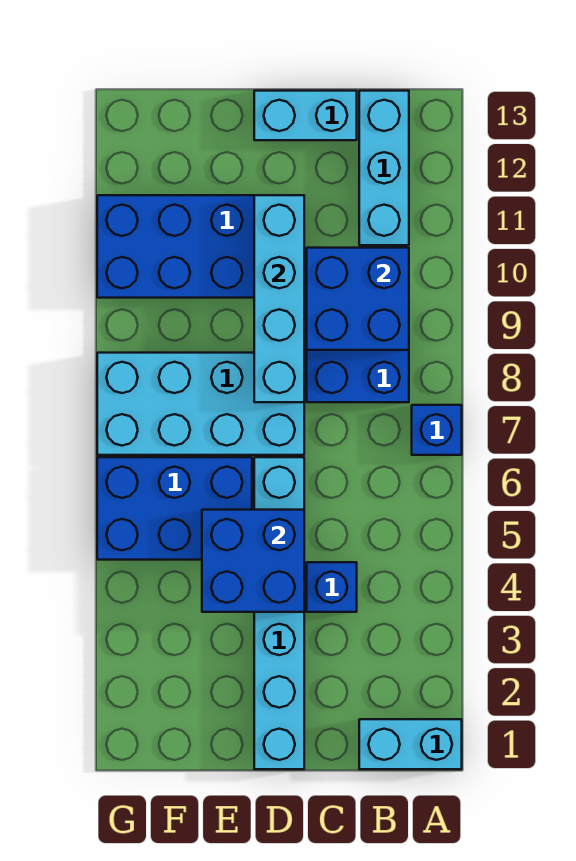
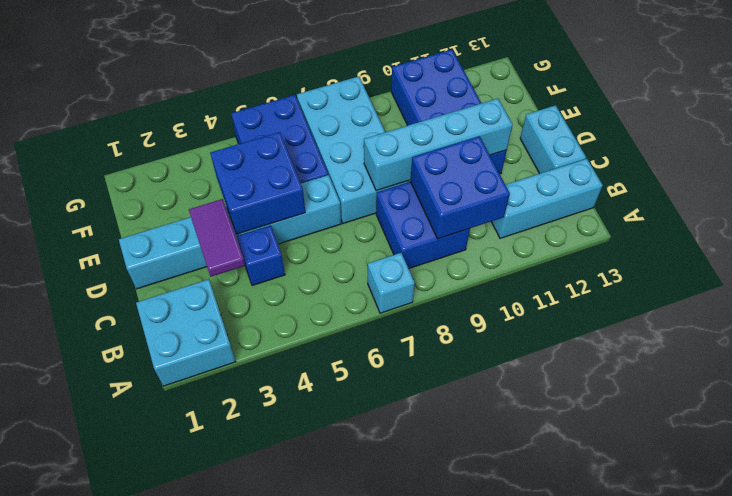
cyan 1x2 brick [359,719,462,769] -> cyan 2x2 brick [136,279,236,386]
blue 1x1 brick [412,405,462,455] -> cyan 1x1 brick [368,253,415,313]
none -> purple 1x2 tile [189,199,245,277]

